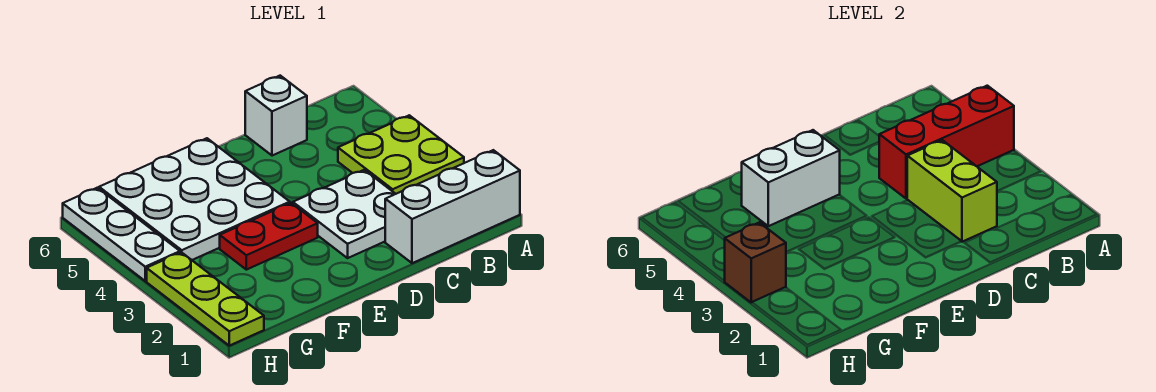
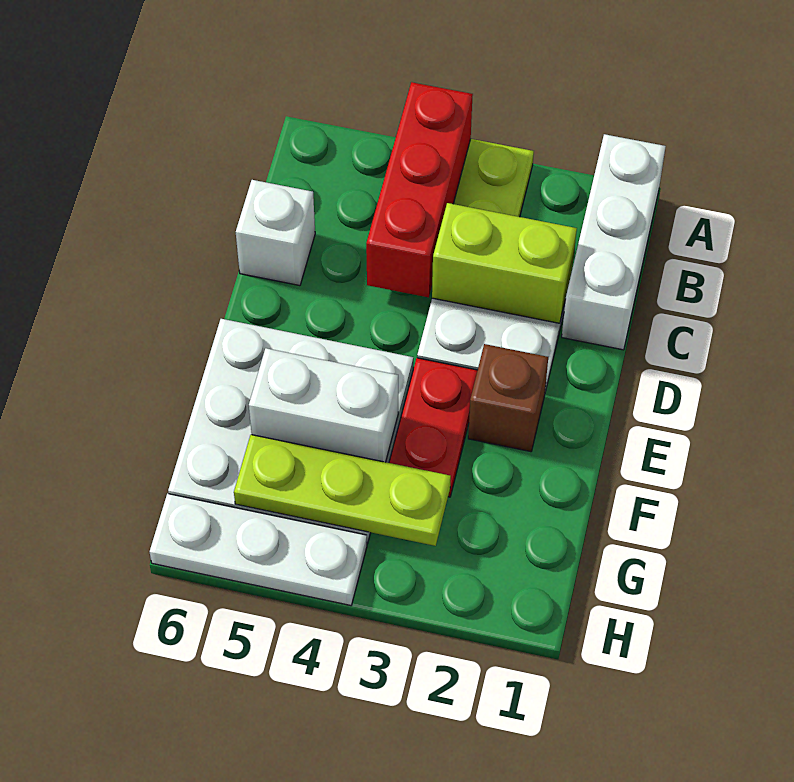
white 1x2 brick [742,130,840,226] -> white 1x2 brick turned to [249,348,398,462]
lime 1x3 plate [147,252,264,346] -> lime 1x3 plate moved to [234,435,451,546]
brown 1x1 brick [725,222,786,302] -> brown 1x1 brick moved to [468,344,548,452]

